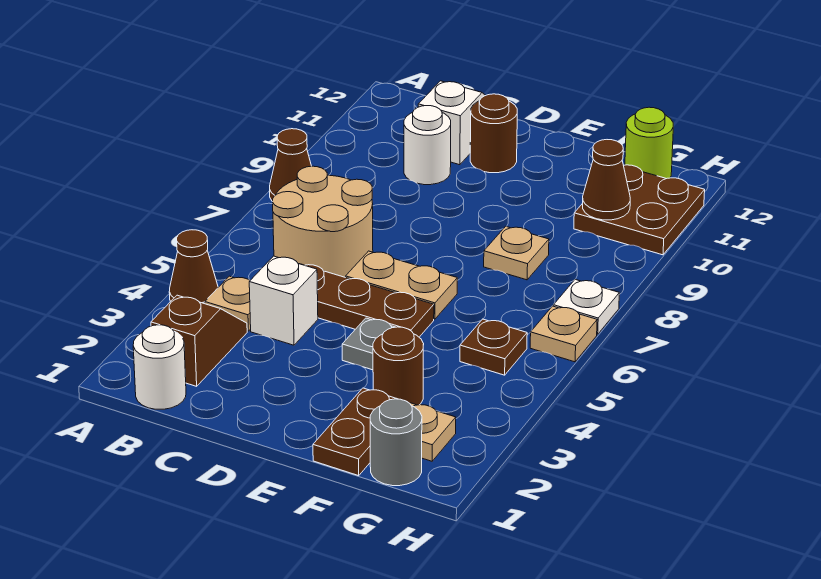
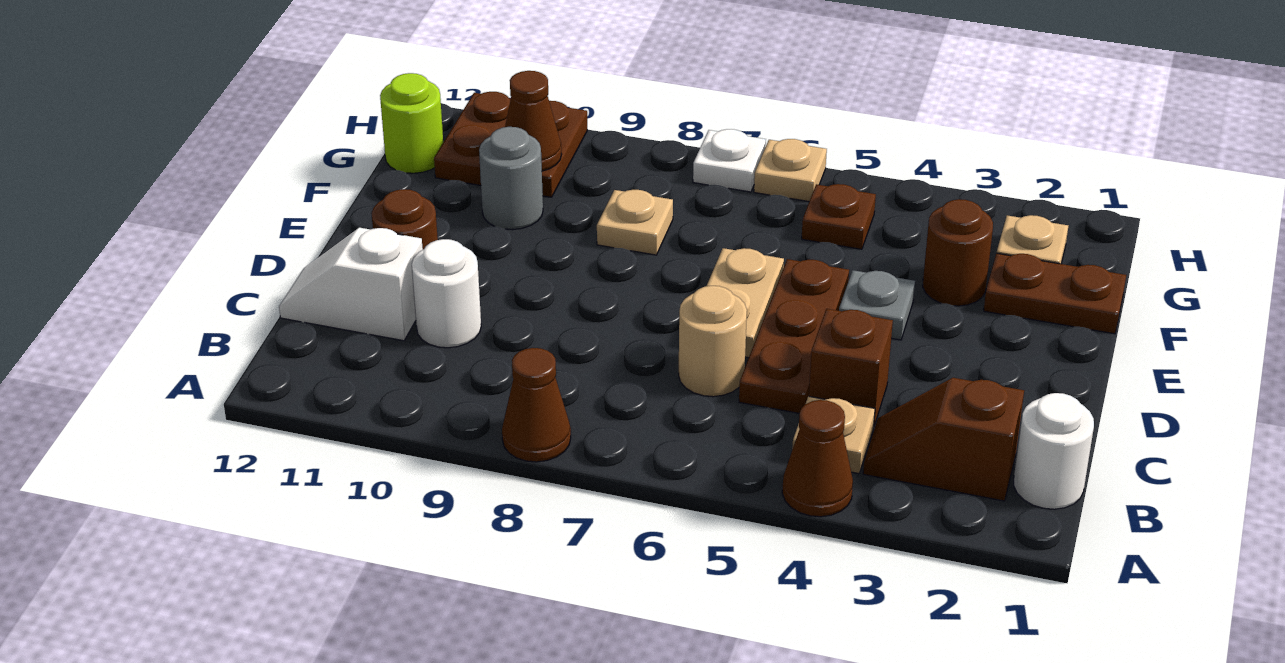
tan 2x2 round brick [273,166,373,277] -> tan 1x1 round brick [679,286,747,397]
white 1x1 brick [249,256,318,345] -> brown 1x1 brick [809,309,893,426]
grey 1x1 round brick [370,399,422,486] -> grey 1x1 round brick moved to [479,127,543,230]

